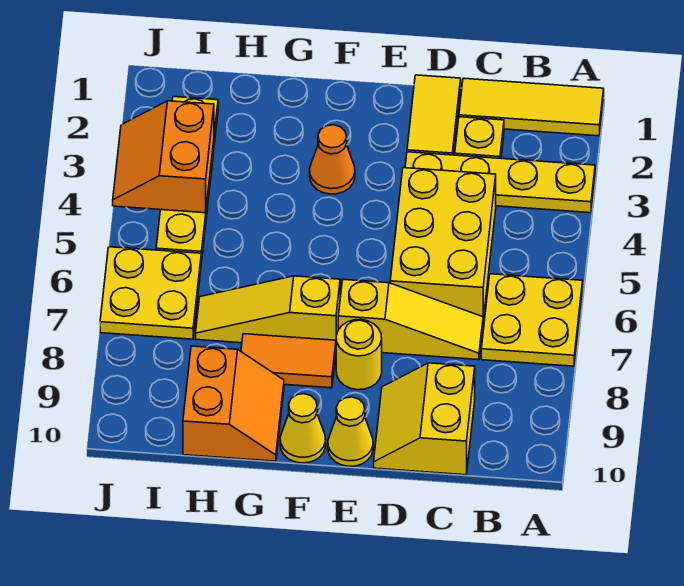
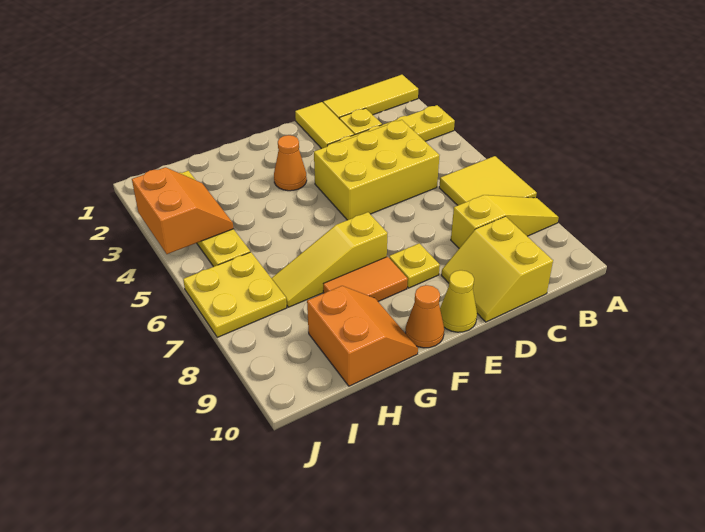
yellow 2x2 plate [481,274,583,366] -> yellow 2x2 tile [439,156,537,205]
yellow 2x3 brick [390,168,496,320] -> yellow 2x3 brick turned to [314,120,440,220]
yellow 1x3 slope [338,280,483,360] -> yellow 1x3 slope moved to [451,195,559,248]
yellow 1x1 round brick [336,319,382,390] -> yellow 1x1 plate [389,243,440,288]
yellow 1x1 cone [280,394,326,463] -> orange 1x1 cone [406,285,444,348]
orange 2x2 slope [113,101,214,213] -> orange 2x2 slope turned to [132,167,234,254]

